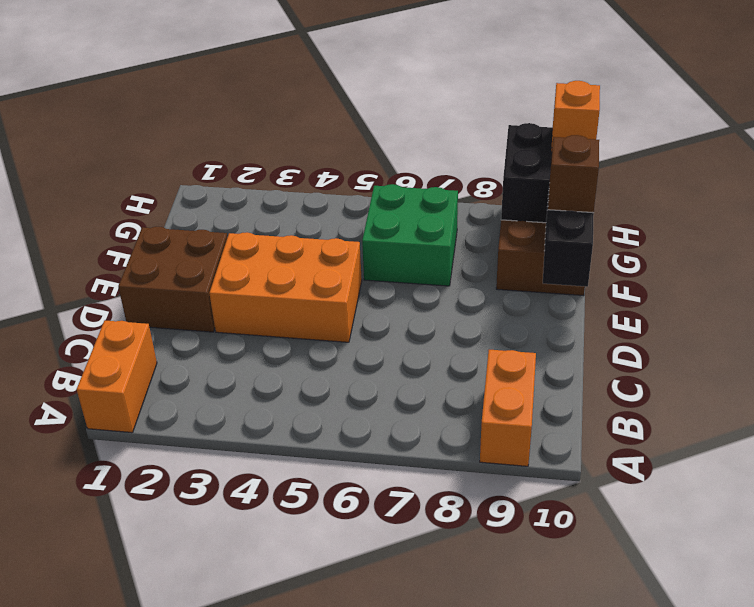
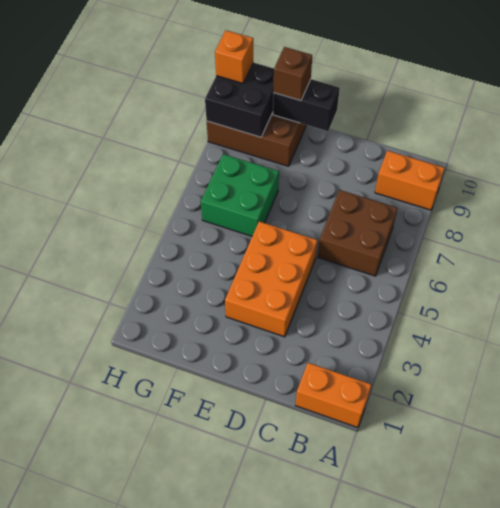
brown 2x2 brick [118,227,227,332] -> brown 2x2 brick moved to [318,190,397,276]

